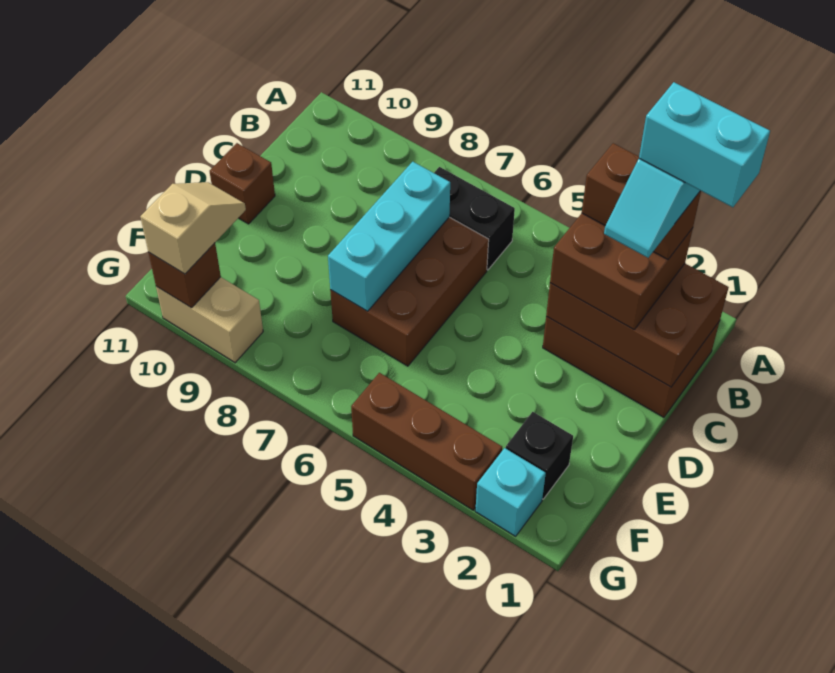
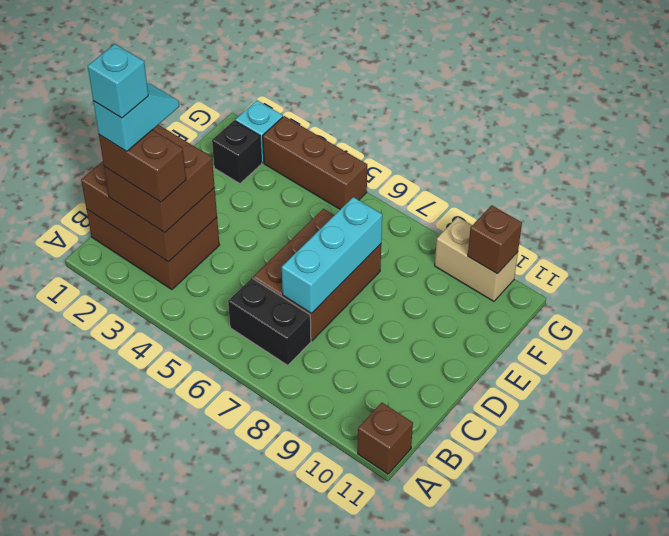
cyan 1x2 brick [639,82,770,207] -> cyan 1x1 brick [88,44,148,118]
brown 1x1 brick [210,143,275,224] -> brown 1x1 brick moved to [358,403,413,474]
tan 1x2 slope [140,182,246,274] -> none

